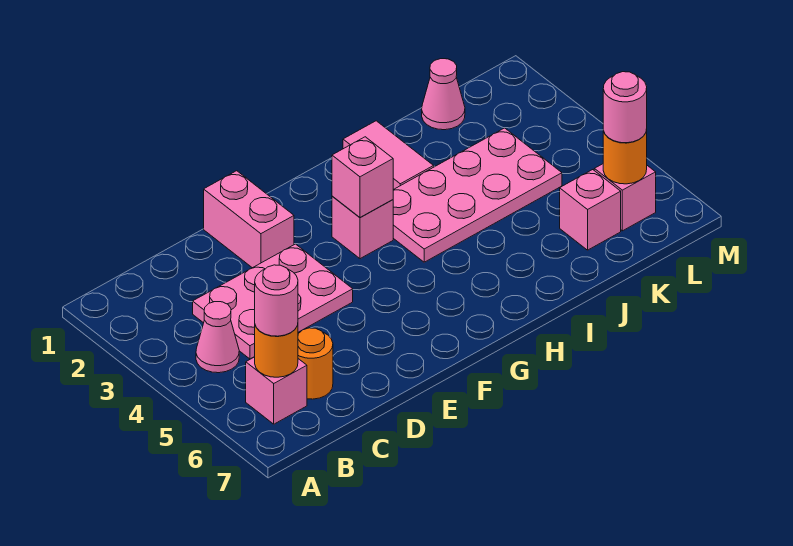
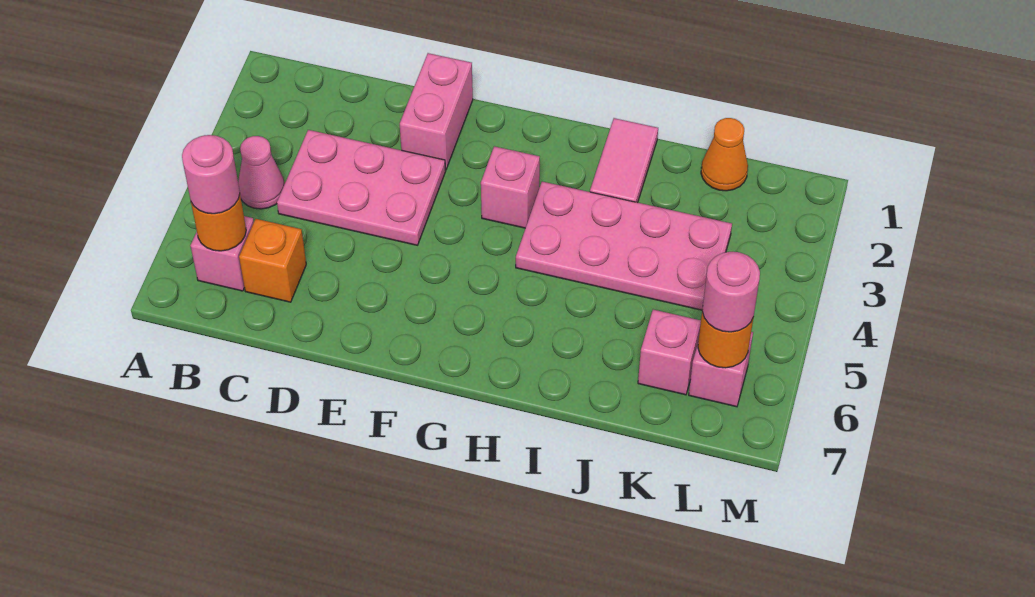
orange 1x1 round brick [298,328,333,399] -> orange 1x1 brick [239,219,306,302]
pink 1x1 brick [332,137,393,218] -> none
pink 1x1 cone [422,59,465,130] -> orange 1x1 cone [701,118,748,191]

